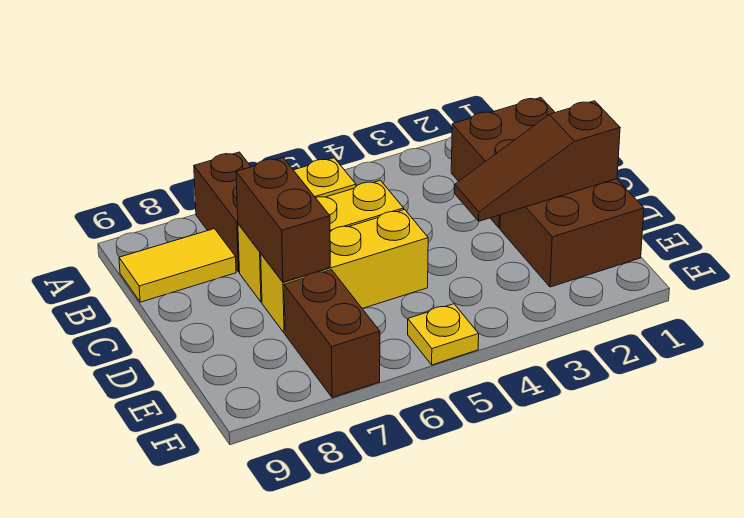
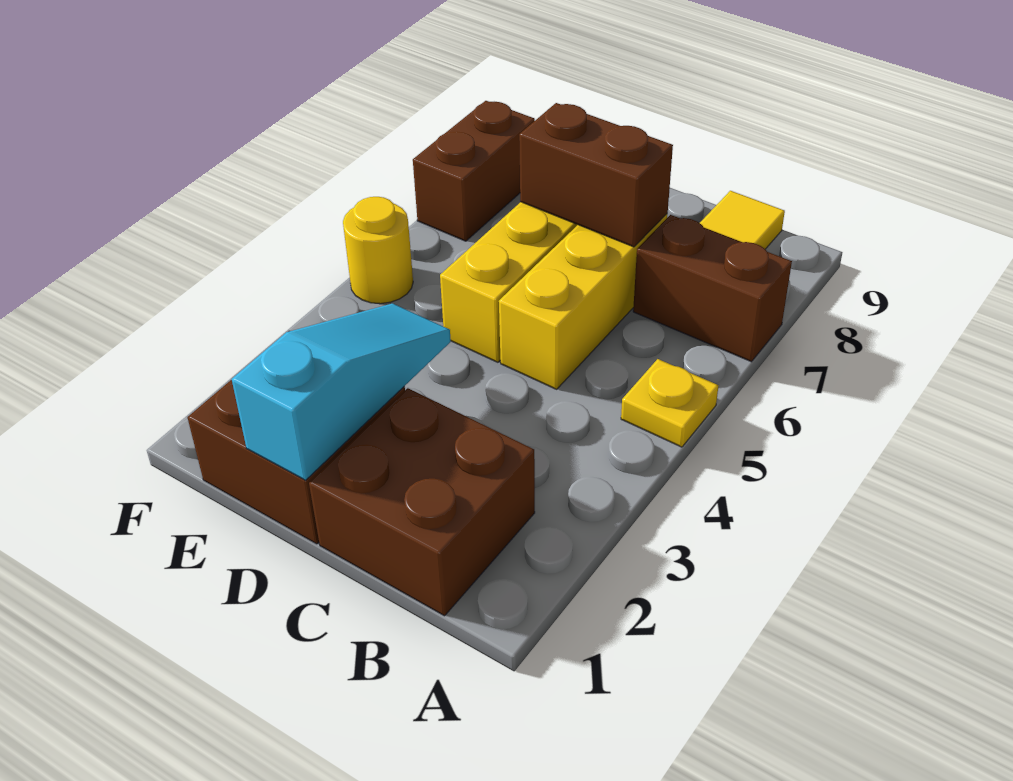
brown 1x3 slope [455,101,620,221] -> cyan 1x3 slope [232,304,451,480]
brown 1x2 brick [284,270,380,398] -> brown 1x2 brick turned to [413,101,535,241]
yellow 1x1 plate [408,304,479,365] -> yellow 1x1 round brick [343,197,413,304]

